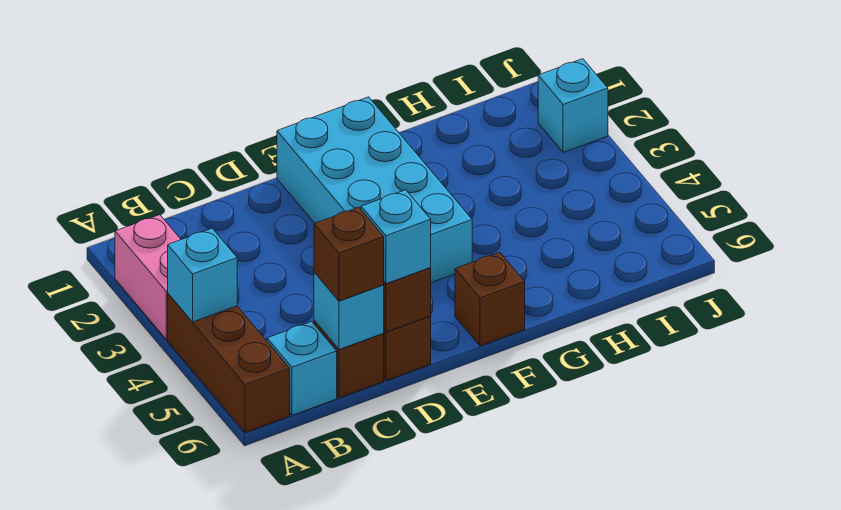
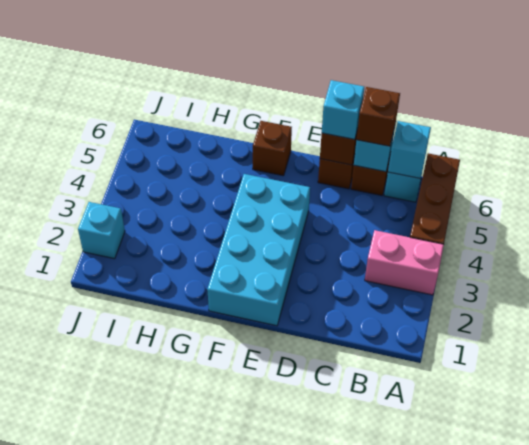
pink 1x2 brick [115,215,181,339] -> pink 1x2 brick turned to [365,230,444,295]
cyan 1x1 brick [168,228,237,322] -> cyan 1x1 brick moved to [388,121,431,179]

